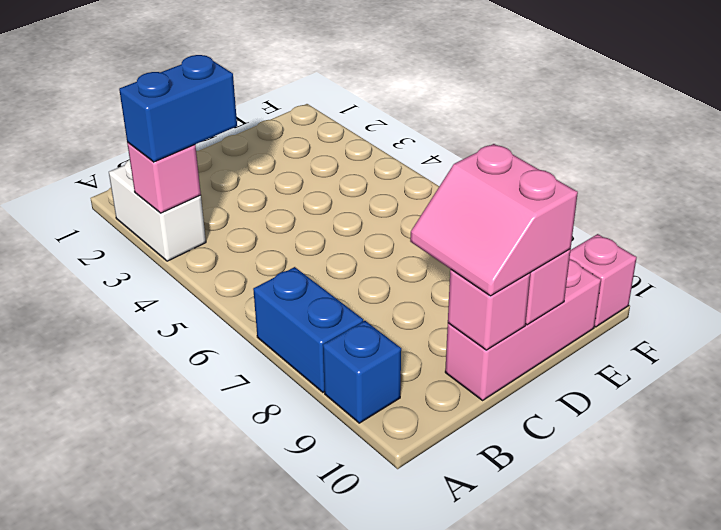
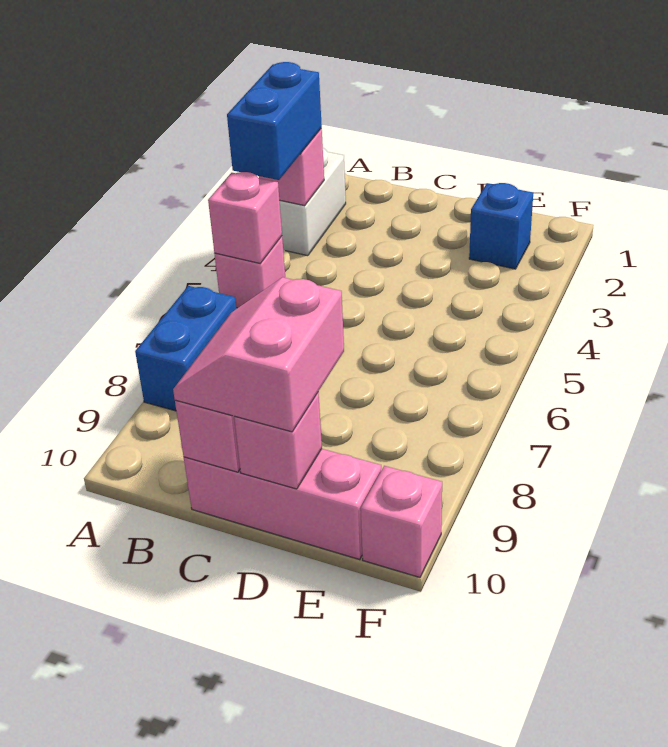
blue 1x2 brick [119,55,237,162] -> blue 1x2 brick turned to [227,62,322,180]
none -> pink 1x1 brick [215,236,285,308]
none -> pink 1x1 brick [208,172,282,263]
blue 1x1 brick [323,321,401,423] -> blue 1x1 brick moved to [469,183,533,269]

